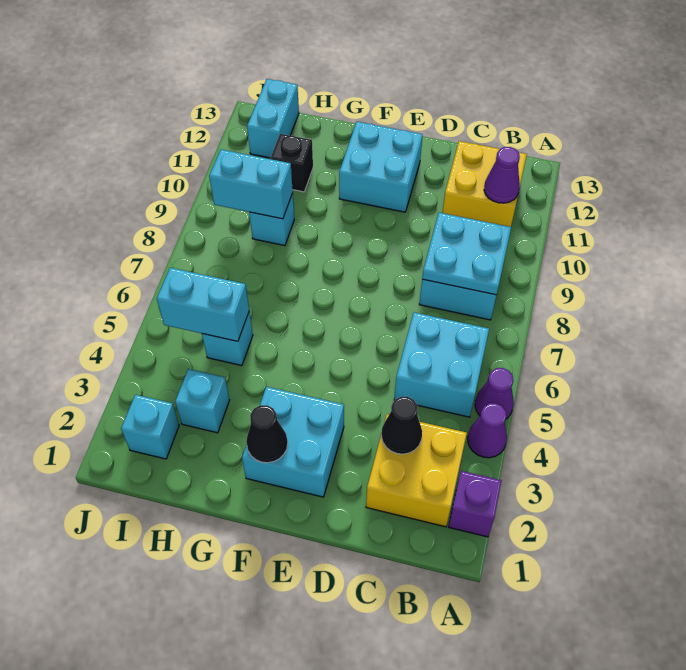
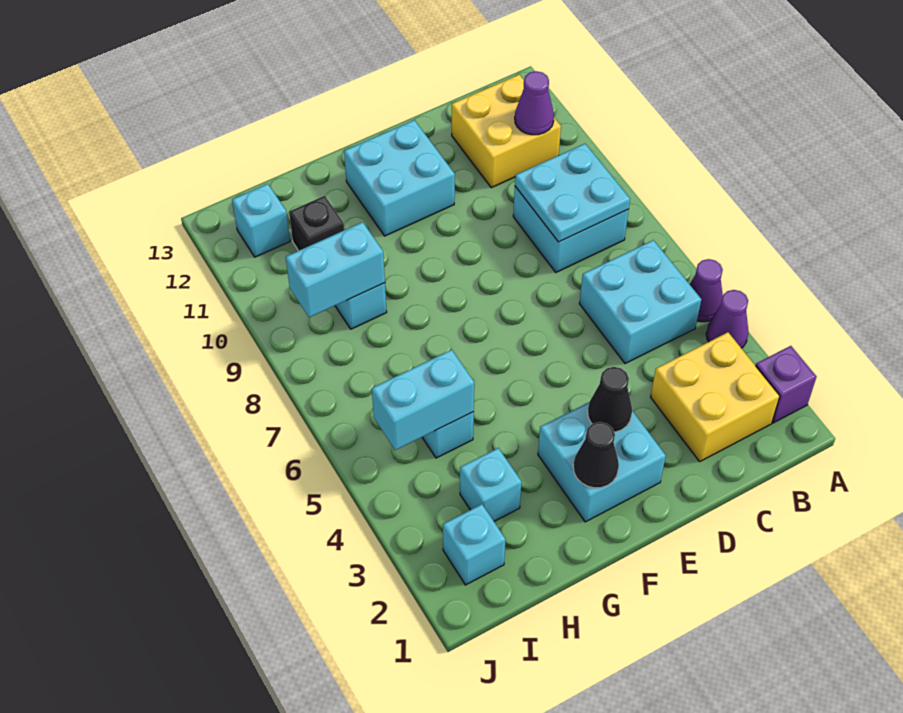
black 1x1 cone [381,397,422,454] -> black 1x1 cone moved to [588,367,632,432]
cyan 1x2 brick [247,79,299,158] -> cyan 1x1 brick [232,184,290,257]

